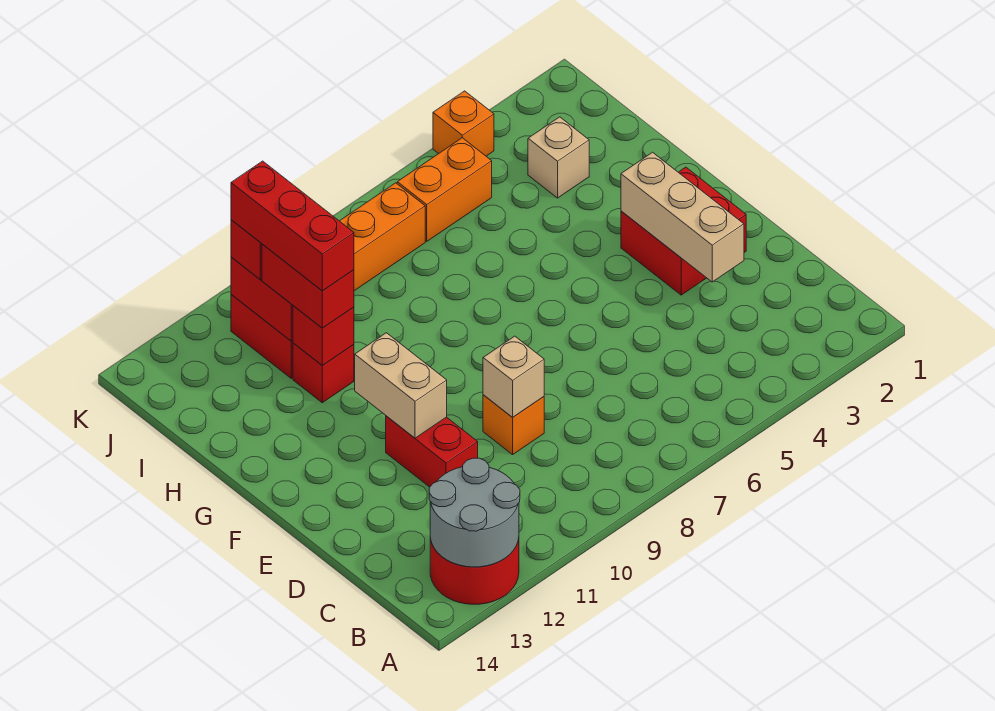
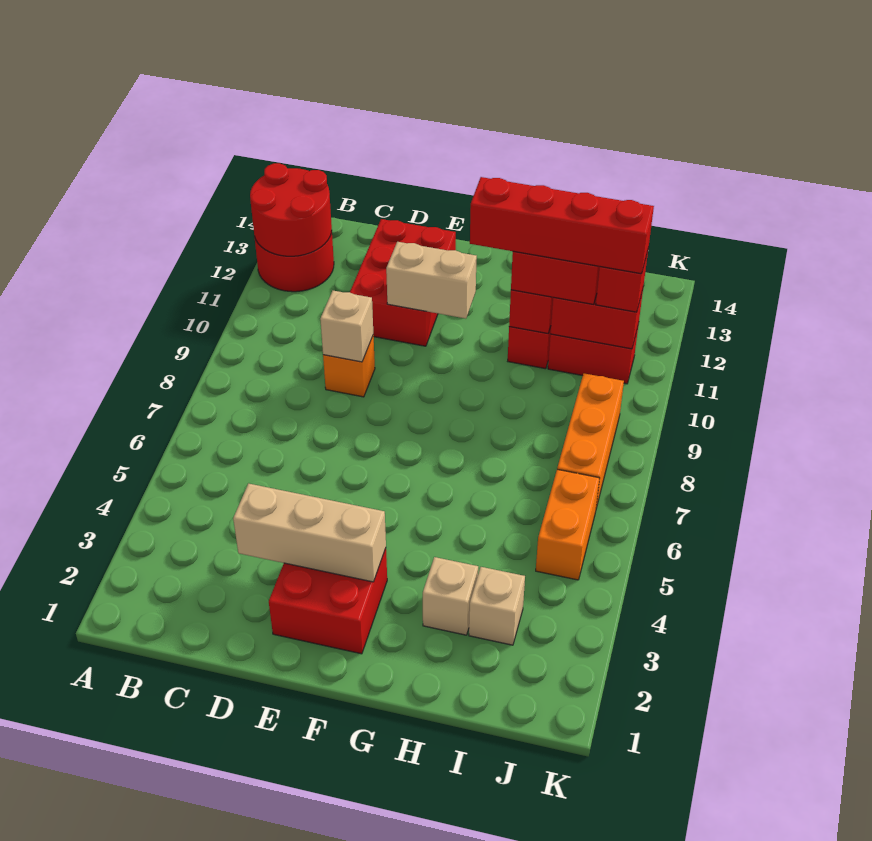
grey 2x2 round brick [429,458,520,567] -> red 2x2 round brick [250,163,332,256]
red 1x2 brick [386,416,478,487] -> red 2x3 brick [350,219,456,346]
none -> tan 1x1 brick [423,557,478,635]
red 1x3 brick [231,161,354,291] -> red 1x4 brick [470,177,654,274]
orange 1x1 brick [433,91,494,156] -> none

